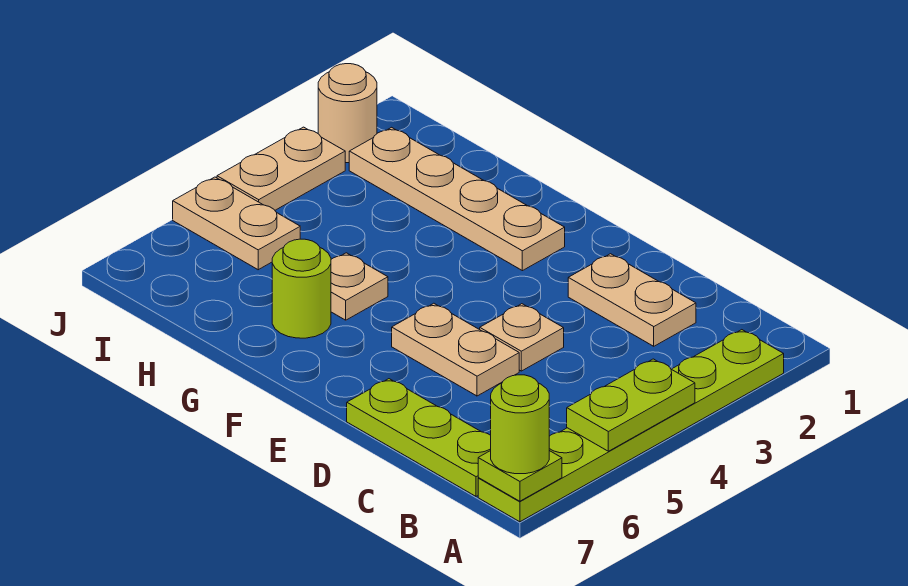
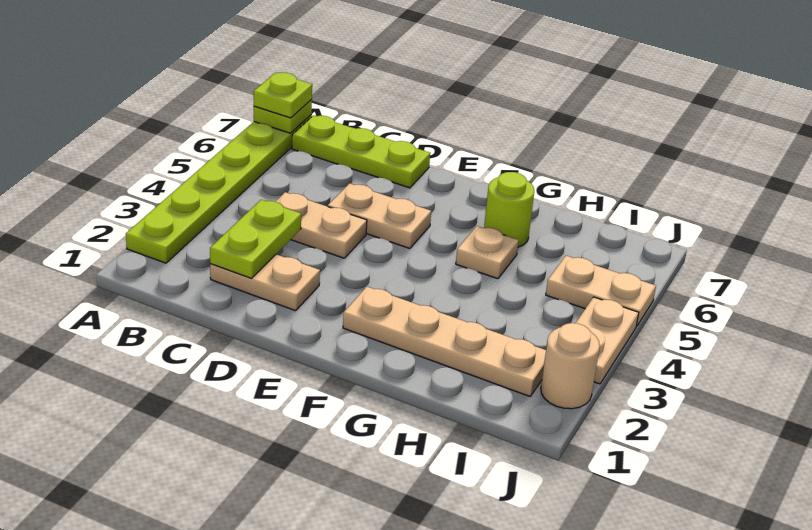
lime 1x2 plate [567,359,695,451] -> lime 1x2 plate moved to [210,200,301,278]
lime 1x1 round brick [491,375,549,474] -> lime 1x1 plate [254,72,312,118]
tan 1x1 plate [480,304,564,371] -> tan 1x2 plate [275,192,367,258]

